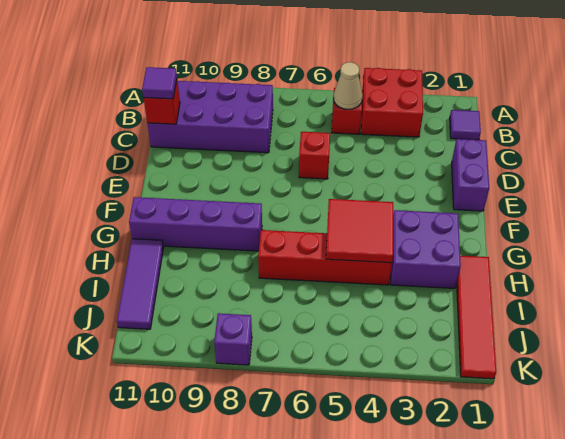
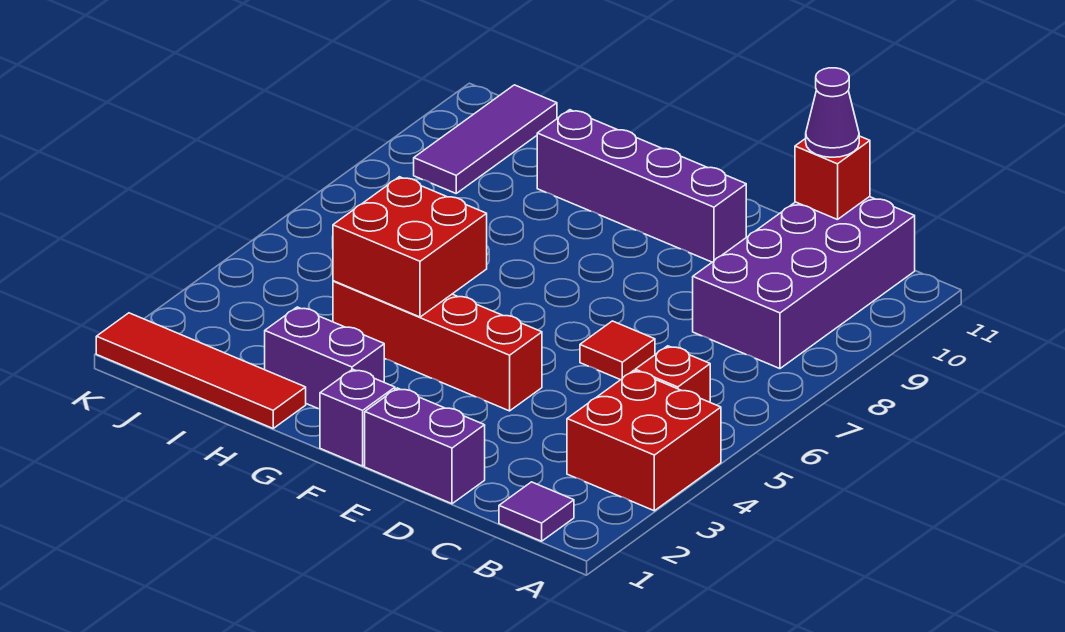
tan 1x1 cone [333,62,363,109] -> none
purple 1x1 tile [142,67,177,99] -> purple 1x1 cone [806,68,859,157]
red 1x1 brick [299,132,330,179] -> red 1x1 tile [580,321,655,380]
purple 2x2 brick [391,210,461,288] -> purple 1x2 brick [265,307,384,409]
red 2x2 tile [326,199,393,263] -> red 2x2 brick [333,177,487,317]
purple 1x4 brick [129,197,262,251] -> purple 1x4 brick turned to [537,110,746,262]
red 1x4 brick [258,230,392,285] -> red 1x4 brick turned to [333,281,542,411]
purple 1x3 tile [117,239,164,329] -> purple 1x3 tile turned to [414,85,557,193]
purple 1x1 brick [214,313,252,365] -> purple 1x1 brick moved to [320,369,395,466]

